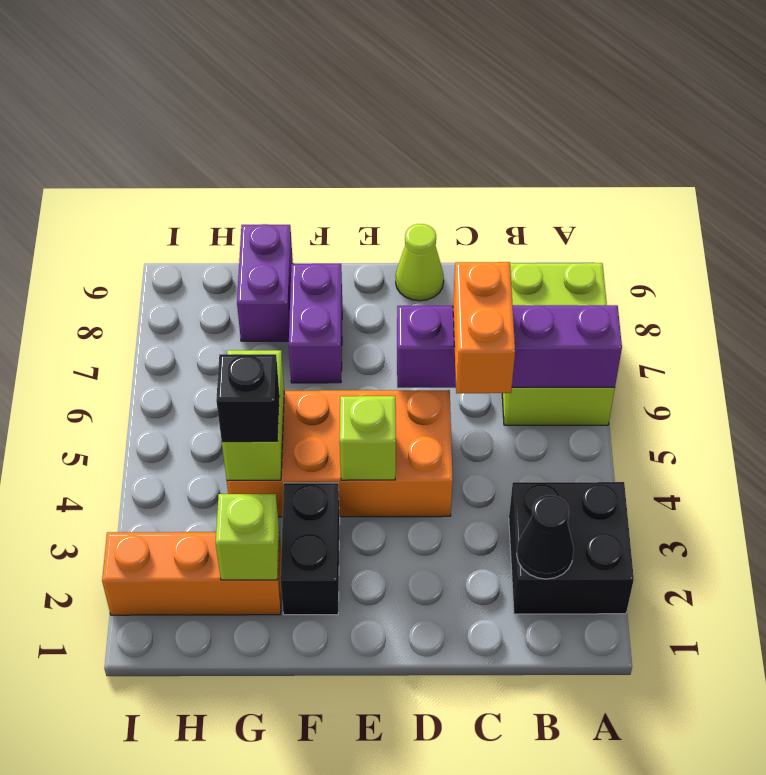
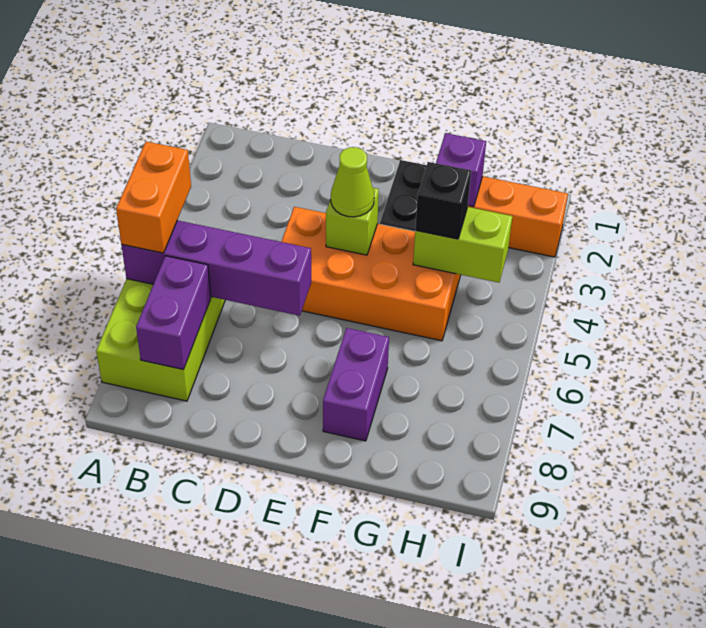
black 2x2 brick [509,482,634,614] -> none
black 1x1 cone [517,495,574,579] -> none
orange 1x2 brick [453,262,515,393] -> orange 1x2 brick moved to [116,142,191,253]
lime 1x1 cone [396,224,444,301] -> lime 1x1 cone moved to [331,147,374,217]
lime 1x1 brick [216,494,279,580] -> purple 1x1 brick [436,133,486,207]
lime 1x2 brick [222,350,284,480] -> lime 1x2 brick turned to [413,207,512,283]
purple 1x2 brick [237,224,293,341] -> purple 1x2 brick moved to [136,256,211,370]

